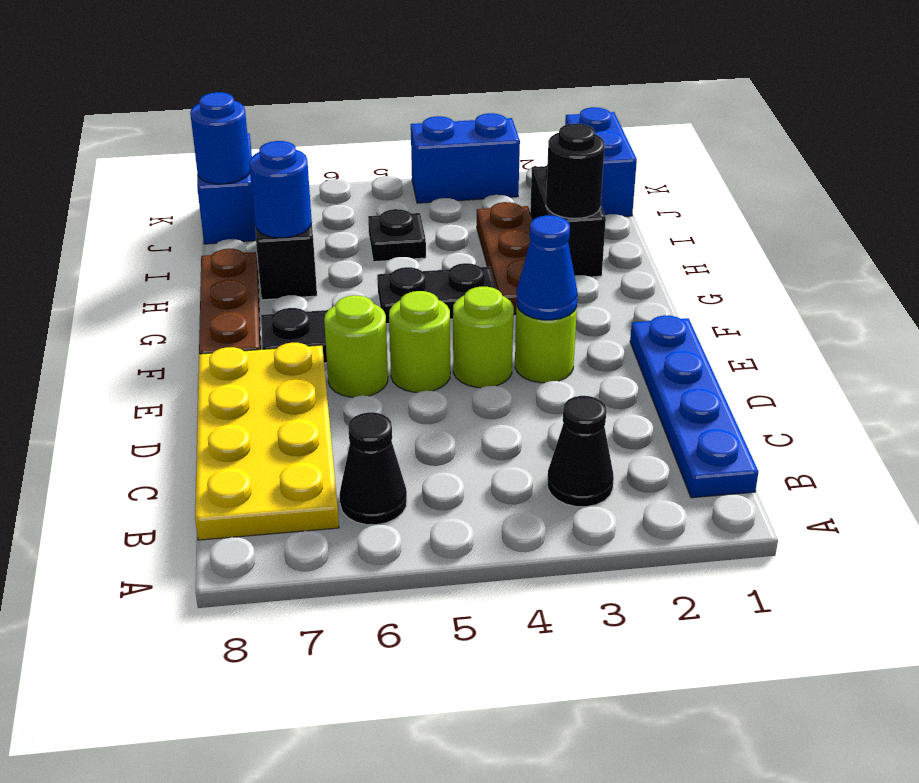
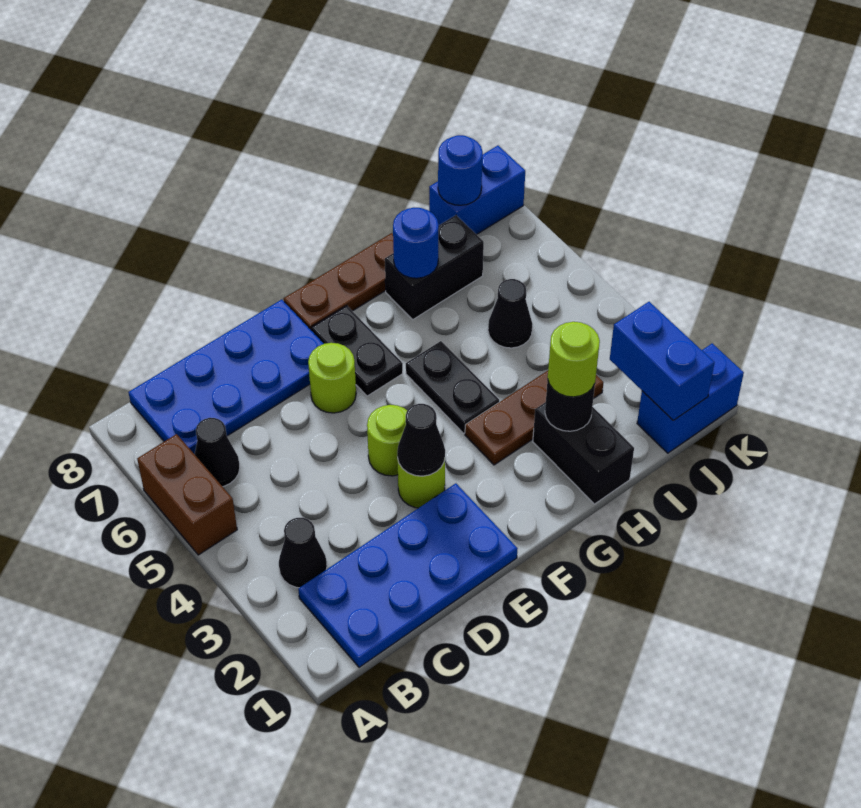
none -> brown 1x2 brick [137,434,237,555]
blue 1x4 plate [630,315,758,498] -> blue 2x4 plate [298,483,518,667]
yellow 2x4 plate [195,343,339,540] -> blue 2x4 plate [129,300,324,454]
blue 1x1 cone [517,215,578,320] -> black 1x1 cone [397,404,445,476]
lime 1x1 round brick [389,291,450,392] -> lime 1x1 round brick moved to [548,322,600,397]
black 1x2 brick [530,166,606,277] -> black 1x2 brick turned to [533,402,634,504]
black 1x1 plate [368,209,426,262] -> black 1x1 cone [488,279,532,348]
blue 1x2 brick [411,113,520,203] -> blue 1x2 brick moved to [610,302,714,420]

